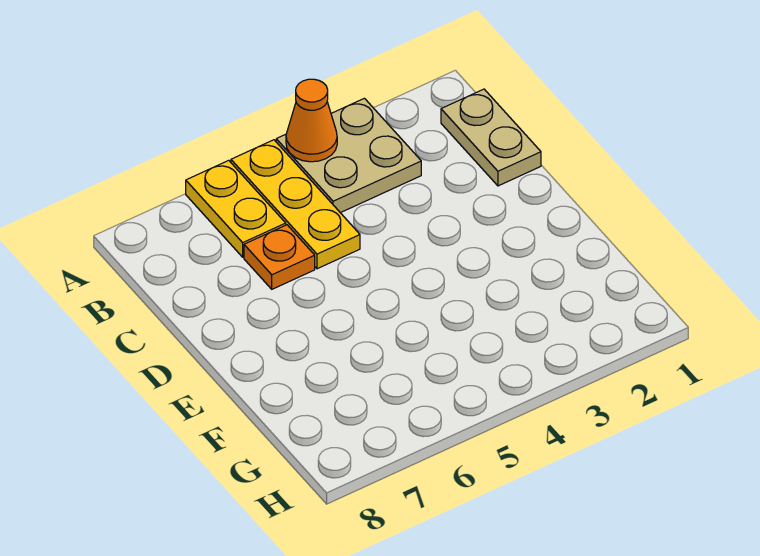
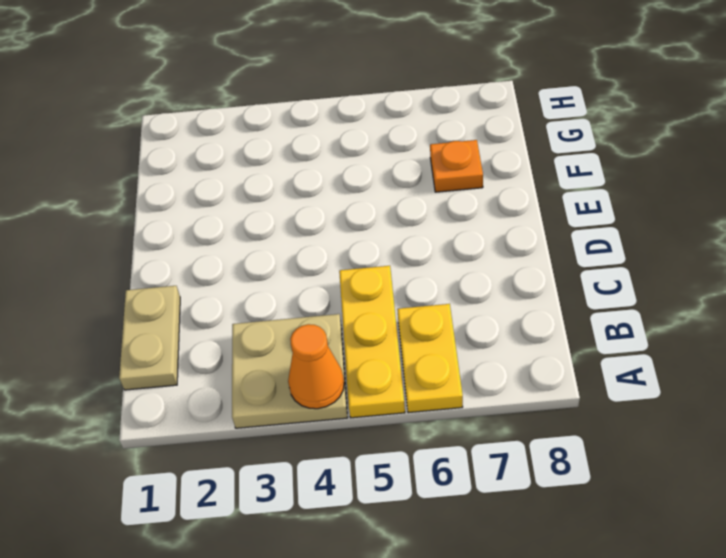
orange 1x1 plate [244,225,315,289] -> orange 1x1 plate moved to [430,140,483,192]

